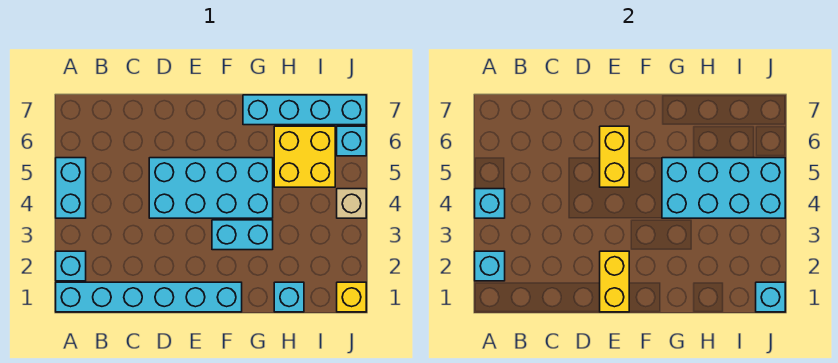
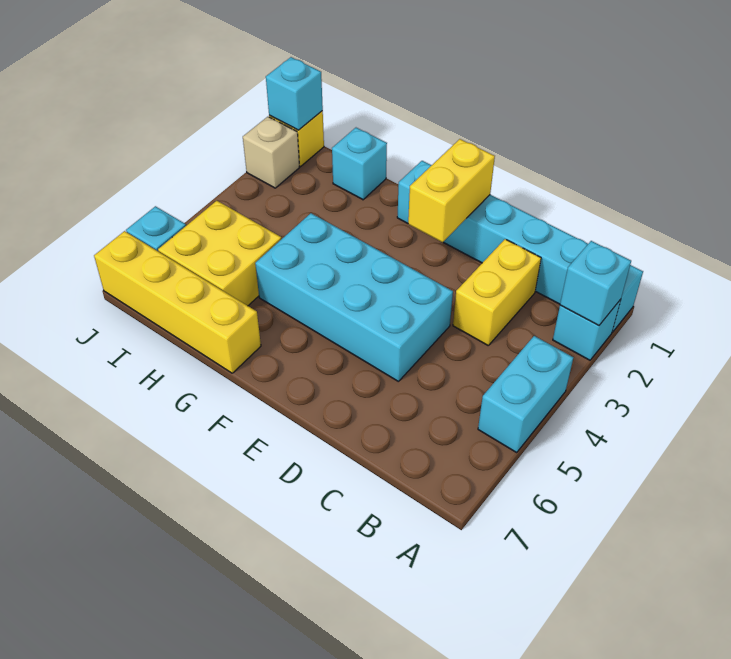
cyan 1x1 brick [475,189,505,218] -> none
yellow 1x2 brick [600,126,629,187] -> yellow 1x2 brick moved to [453,239,541,345]
cyan 1x2 brick [212,220,273,250] -> none
cyan 2x4 brick [662,158,785,218] -> none
cyan 1x4 brick [243,95,366,125] -> yellow 1x4 brick [94,231,261,373]
tan 1x1 brick [337,189,366,218] -> tan 1x1 brick moved to [243,117,300,188]

